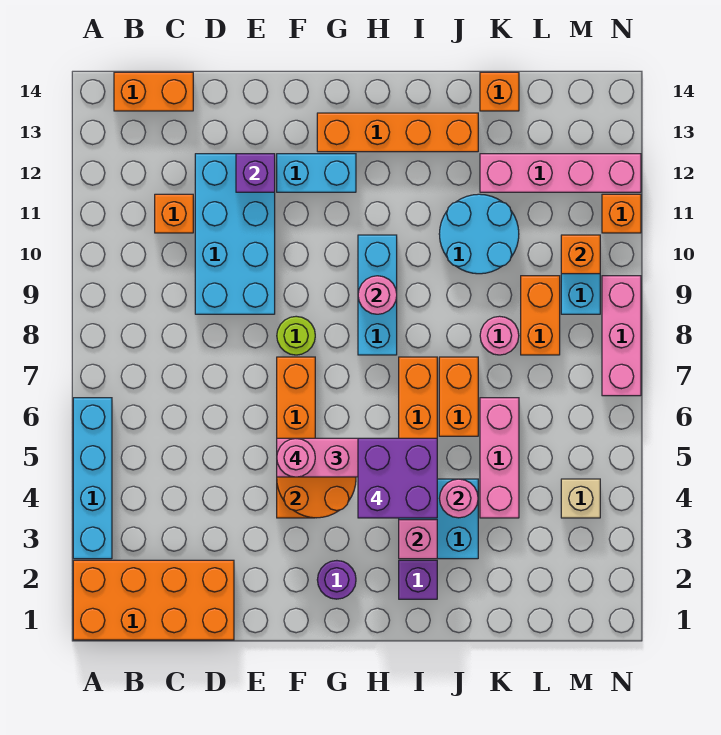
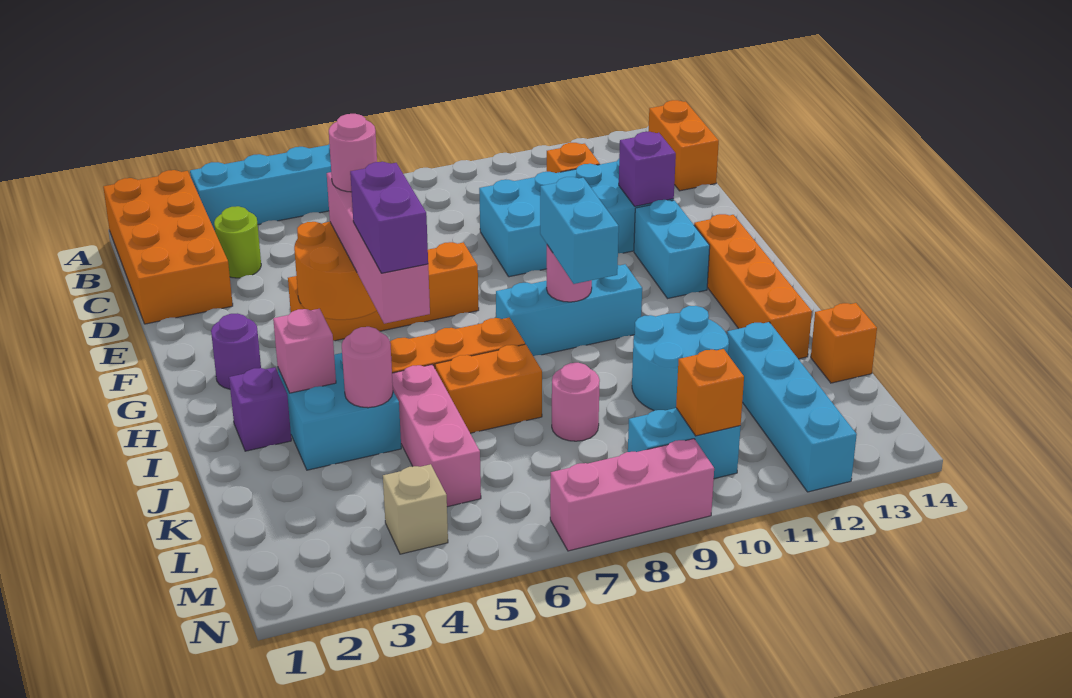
lime 1x1 round brick [277,316,315,355] -> lime 1x1 round brick moved to [214,206,261,278]
purple 2x2 brick [358,438,437,518] -> purple 1x2 brick [350,162,428,273]
none -> cyan 1x2 brick [540,177,619,284]
pink 1x3 brick [480,398,519,518] -> pink 1x3 brick turned to [392,365,481,507]
pink 1x4 brick [480,154,641,192] -> cyan 1x4 brick [727,322,857,492]
orange 1x2 brick [521,276,560,355] -> none
orange 1x1 brick [602,194,641,233] -> none

